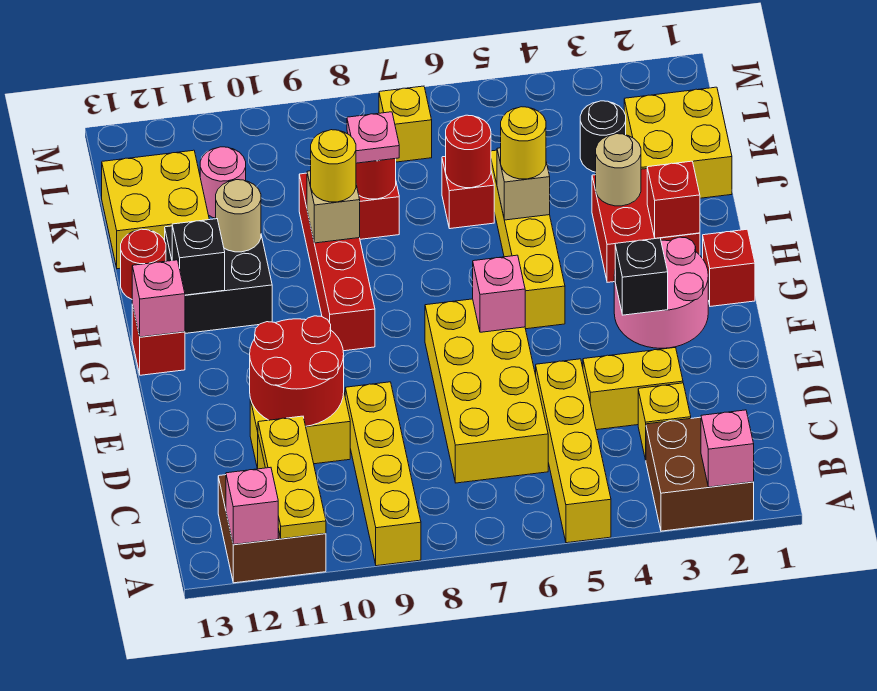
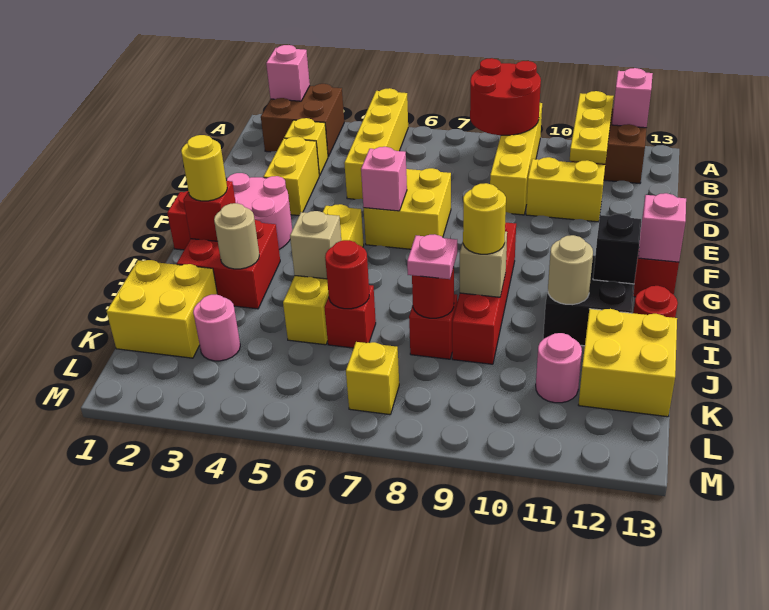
yellow 2x4 brick [425,299,548,483] -> yellow 2x2 brick [364,168,451,249]
yellow 1x2 brick [583,348,683,430] -> yellow 1x2 brick turned to [264,137,319,216]
red 2x2 round brick [250,316,344,426] -> red 2x2 round brick moved to [470,58,541,135]
black 1x1 brick [615,238,668,315] -> none
yellow 1x1 round brick [501,107,546,179] -> yellow 1x1 round brick moved to [181,135,227,201]
black 1x1 round brick [580,101,626,172] -> pink 1x1 round brick [193,294,240,361]

